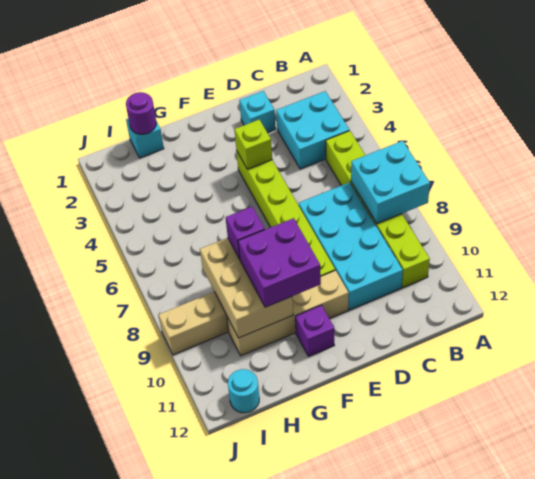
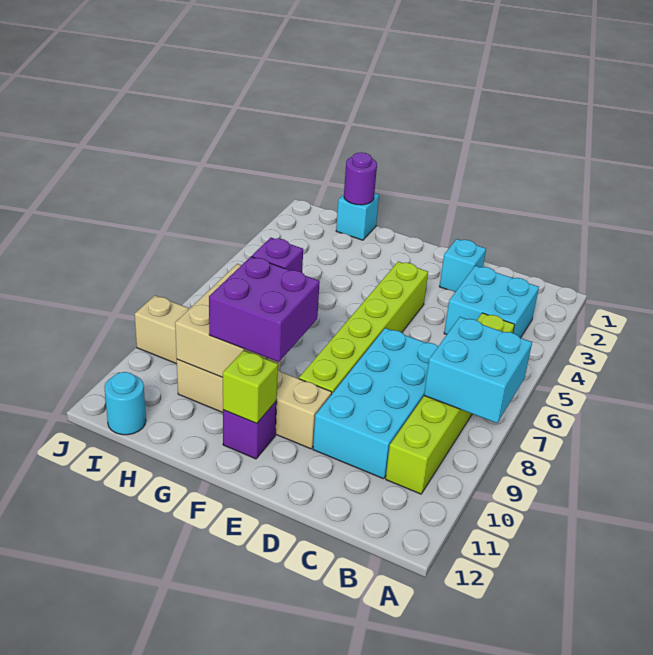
lime 1x1 brick [234,119,272,169] -> lime 1x1 brick moved to [222,350,278,424]

